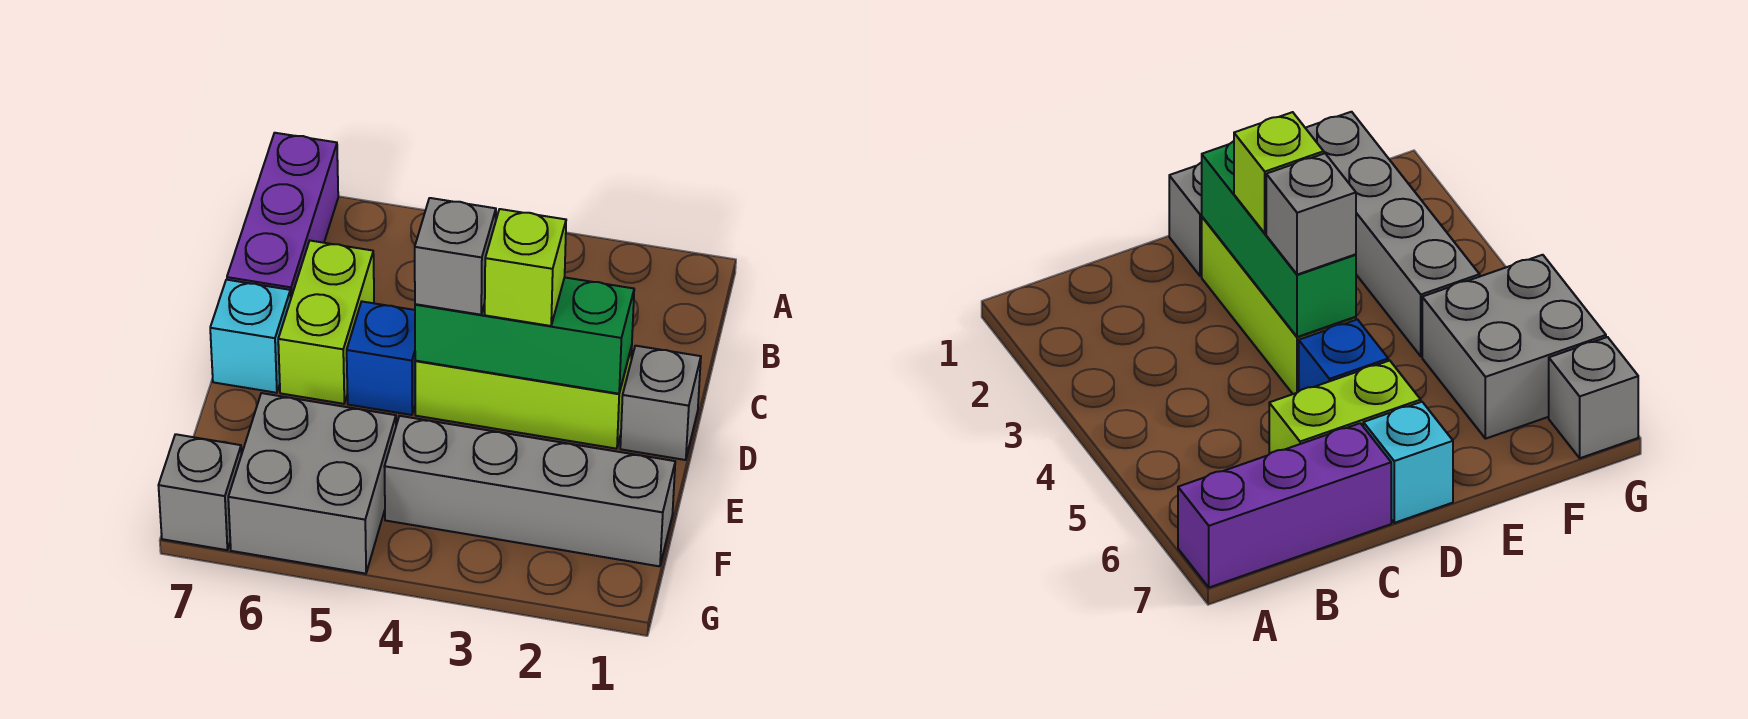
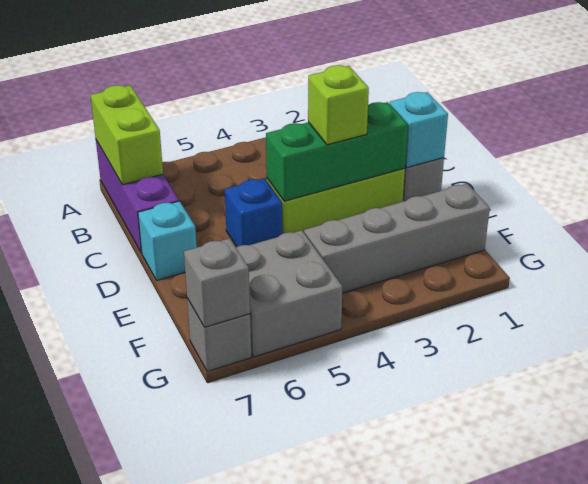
lime 1x2 brick [278,241,374,404] -> lime 1x2 brick moved to [90,85,163,185]
none -> cyan 1x1 brick [390,92,448,168]
grey 1x1 brick [415,198,496,315] -> grey 1x1 brick moved to [184,238,250,327]

